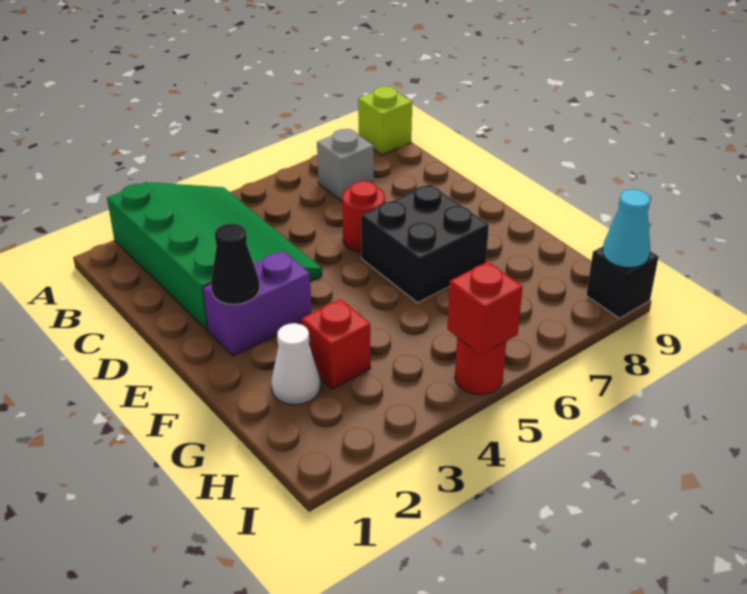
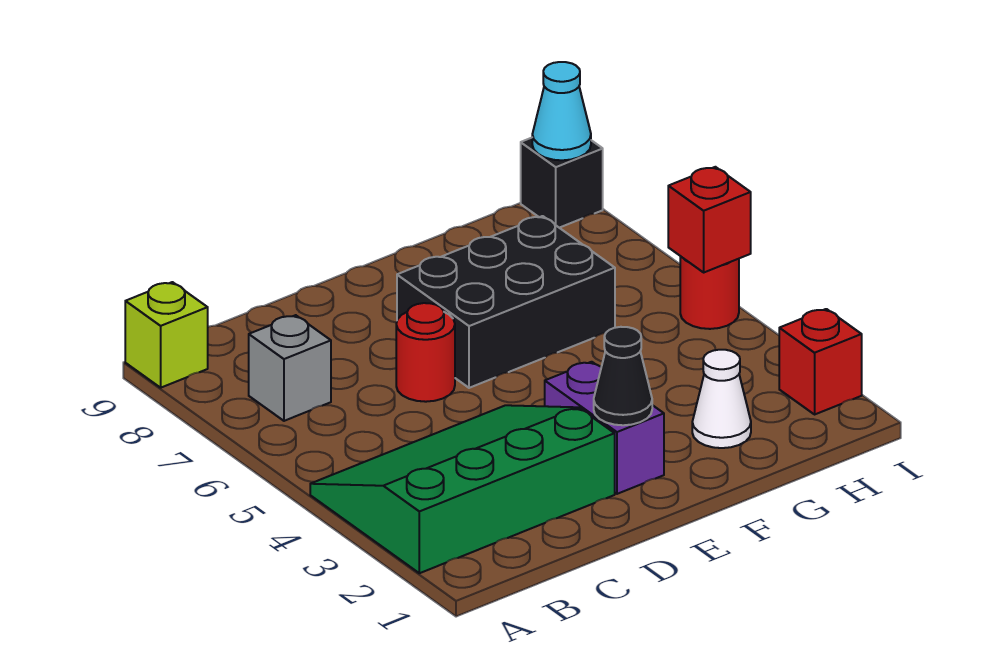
black 2x2 brick [361,184,489,303] -> black 2x3 brick [397,216,615,388]
red 1x1 brick [302,299,371,389] -> red 1x1 brick moved to [779,309,862,414]

